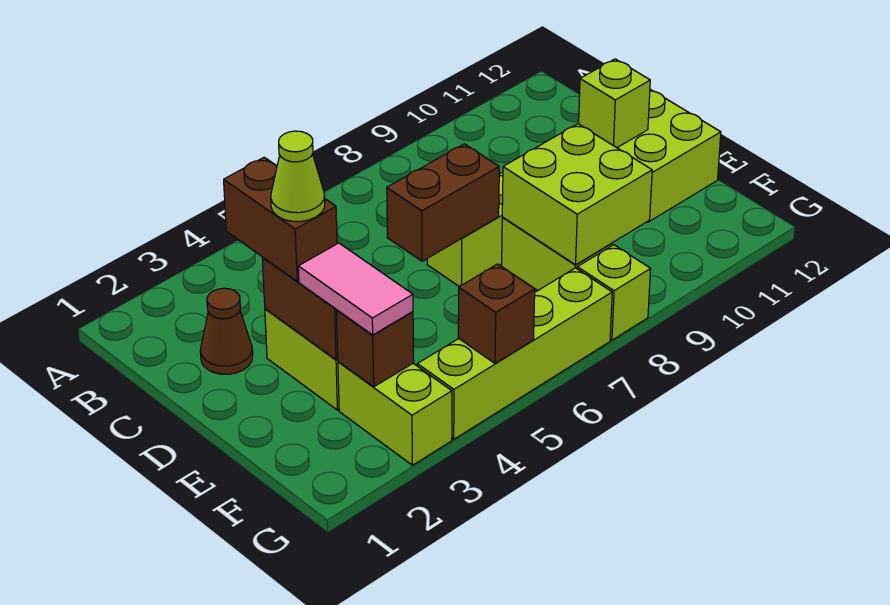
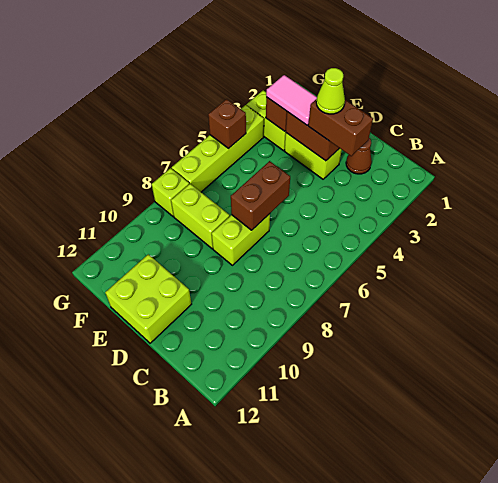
lime 1x1 brick [579,59,650,148] -> none
lime 2x2 brick [502,124,652,265] -> none

